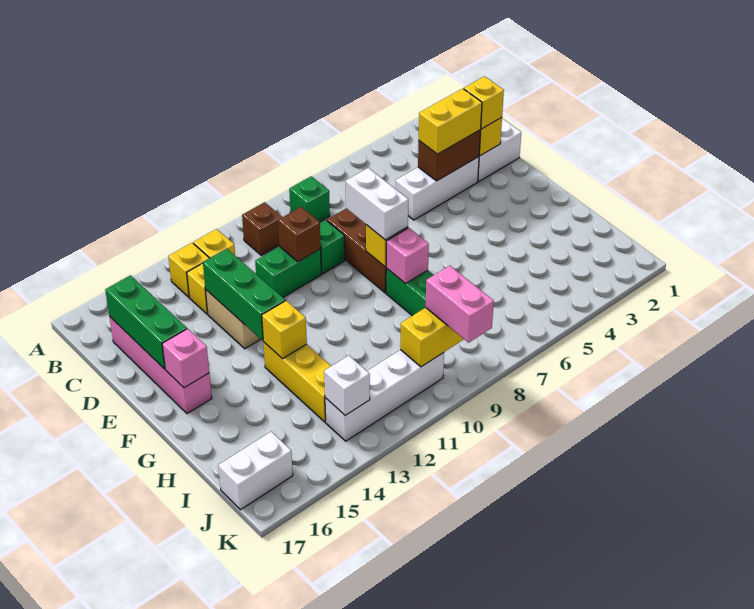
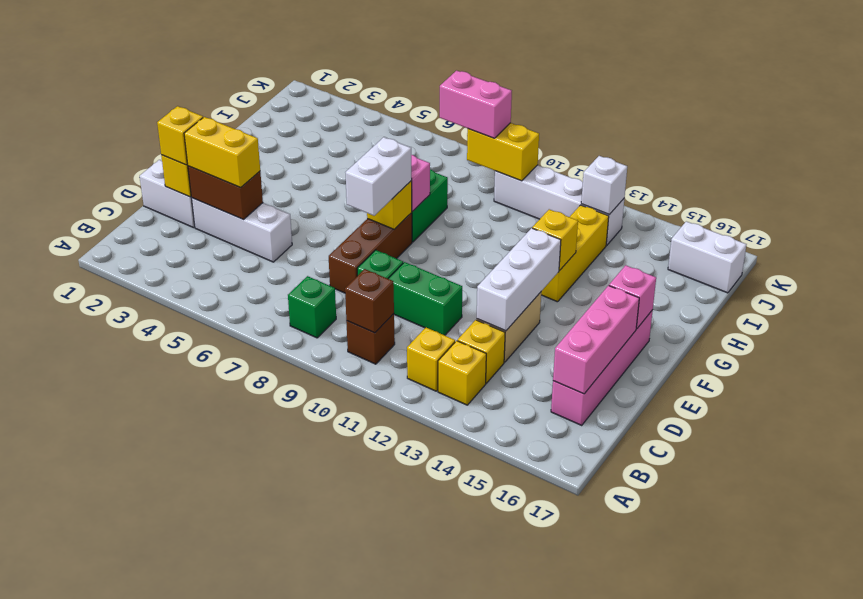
green 1x3 brick [105,275,187,369] -> pink 1x3 brick [553,286,639,394]
brown 1x1 brick [278,207,321,262] -> brown 1x1 brick moved to [345,269,394,333]
green 1x3 brick [203,249,285,341] -> white 1x3 brick [477,228,561,331]
pink 1x2 brick [426,266,494,343] -> pink 1x2 brick turned to [440,71,512,138]

